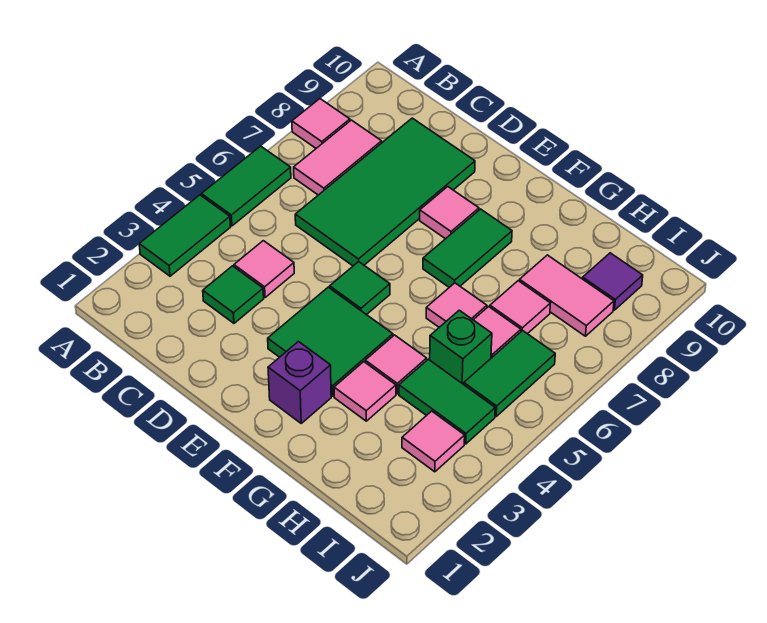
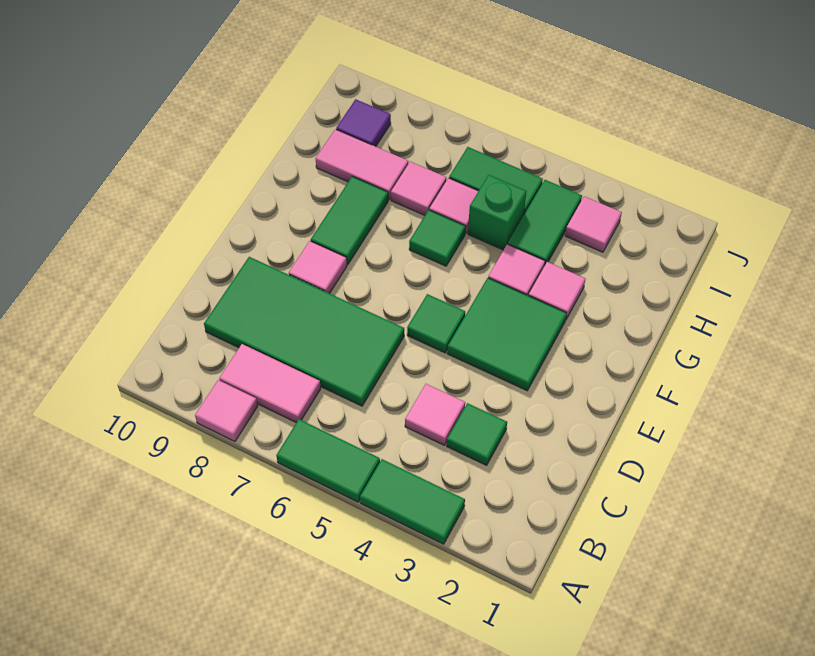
purple 1x1 brick [268,342,331,423] -> none
green 1x2 tile [423,209,512,287] -> green 1x2 tile turned to [311,177,388,265]
pink 1x1 tile [426,283,487,327] -> green 1x1 tile [409,210,466,266]
pink 1x2 tile [519,255,614,336] -> pink 1x2 tile turned to [316,129,408,200]

